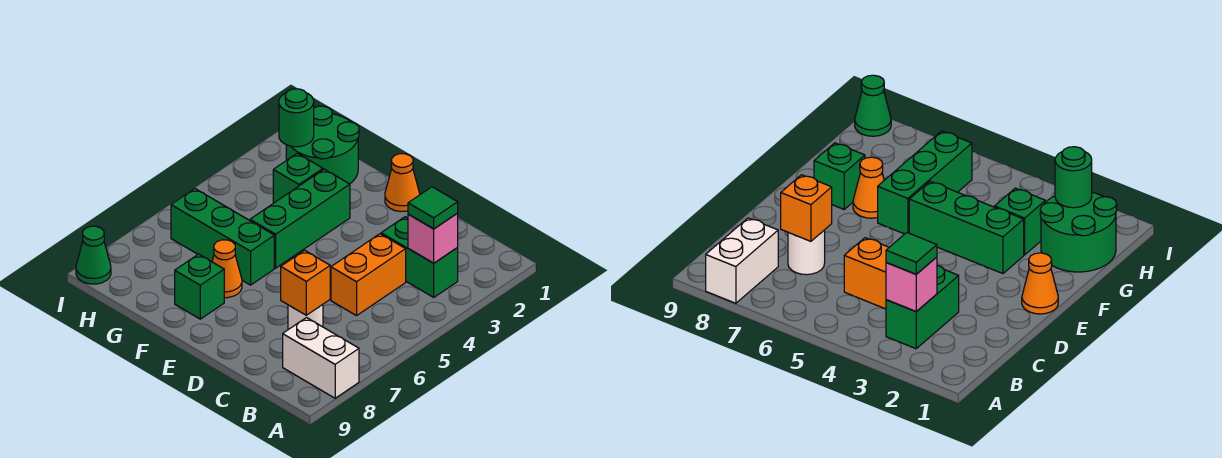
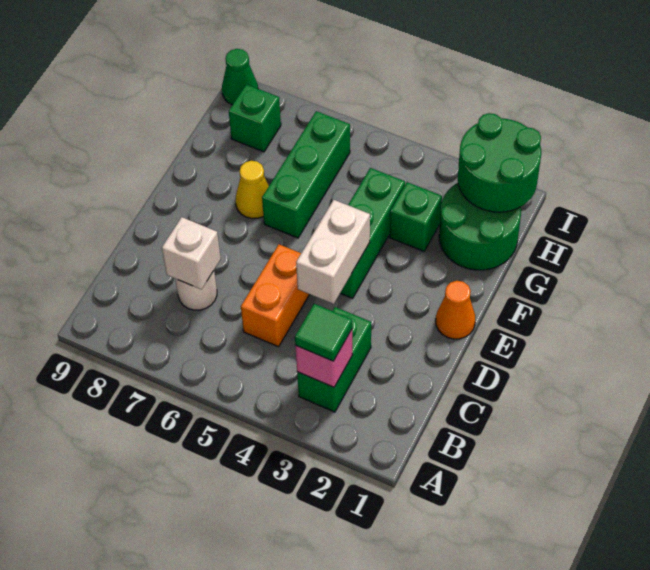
white 1x2 brick [283,318,359,398] -> white 1x2 brick moved to [296,200,370,304]
orange 1x2 brick [331,234,406,316] -> orange 1x2 brick turned to [241,244,310,347]
orange 1x1 brick [281,250,330,315] -> white 1x1 brick [162,217,221,289]
green 1x3 brick [250,169,350,268] -> green 1x3 brick turned to [340,168,405,298]
orange 1x1 cone [212,240,242,298] -> yellow 1x1 cone [236,161,269,218]
green 1x1 brick [175,254,224,319] -> green 1x1 brick moved to [229,84,281,152]
green 1x1 round brick [279,89,314,147] -> green 2x2 round brick [458,113,541,212]

